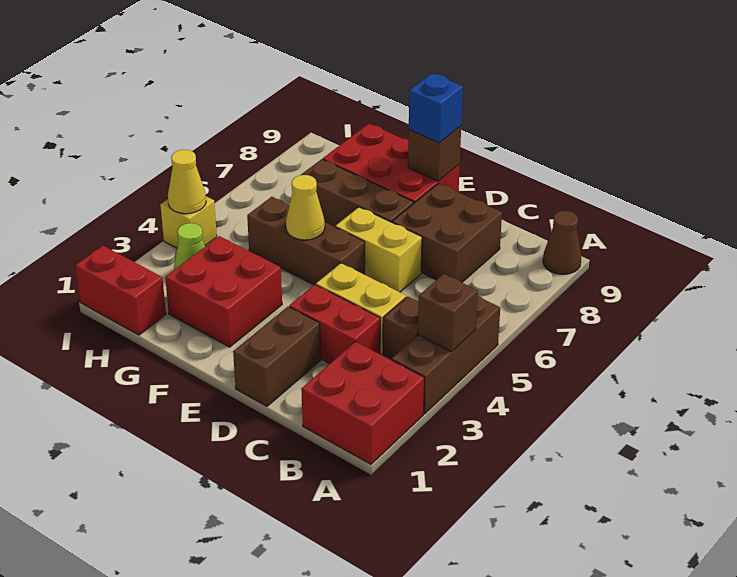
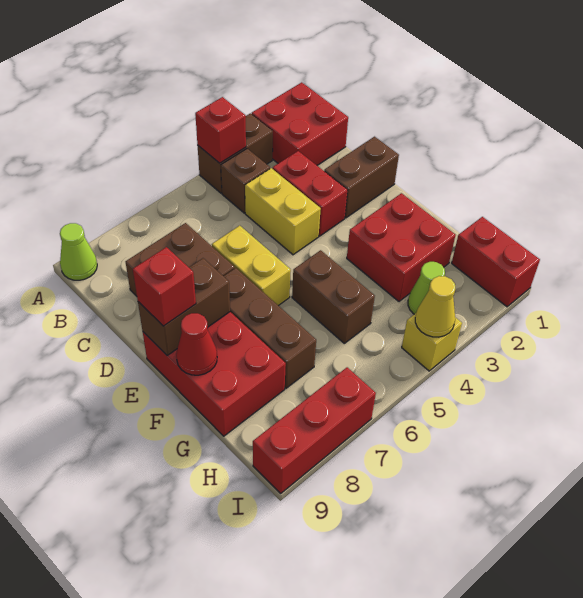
brown 1x3 brick [392,296,500,414] -> brown 1x2 brick [198,113,273,193]
brown 1x1 brick [418,274,478,351] -> red 1x1 brick [195,97,246,163]
brown 1x1 cone [543,211,581,274] -> lime 1x1 cone [60,223,97,280]
brown 1x3 brick [247,197,365,285] -> brown 1x2 brick [292,250,375,343]
brown 1x1 brick [408,126,461,181] -> brown 1x2 brick [138,258,230,355]
blue 1x1 brick [409,73,463,143] -> red 1x1 brick [133,247,196,326]
yellow 1x1 cone [286,175,325,240] -> none
none -> red 1x1 cone [176,313,217,375]
none -> red 1x3 brick [253,367,376,493]

